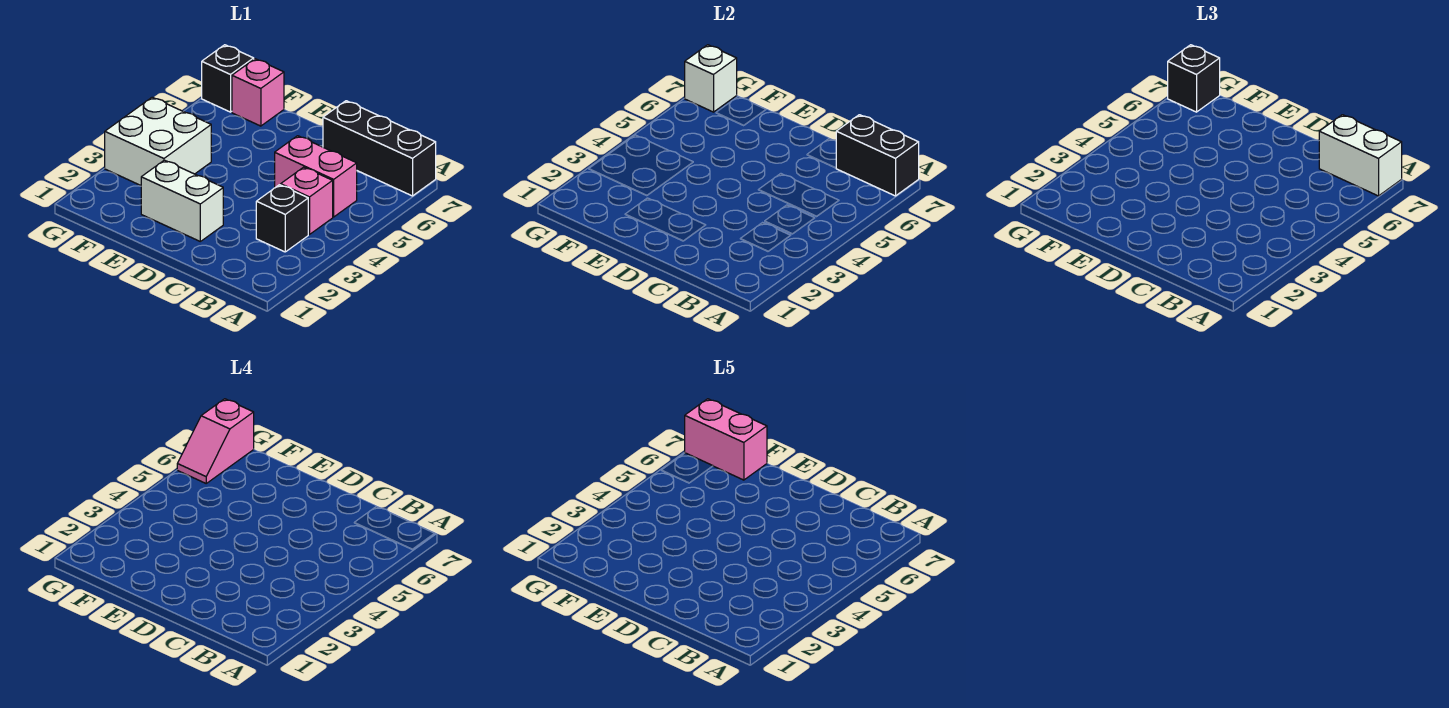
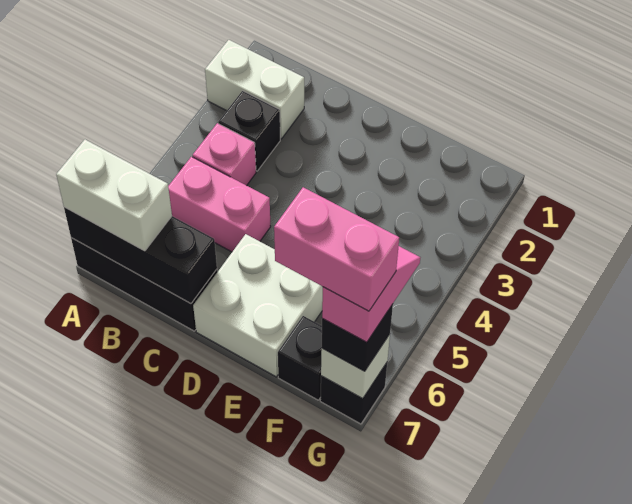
black 1x2 brick [836,115,919,196] -> black 1x3 brick [64,207,217,304]
white 1x2 brick [141,160,223,241] -> white 1x2 brick moved to [205,40,304,139]
white 2x2 brick [105,97,211,185] -> white 2x2 brick moved to [193,234,323,377]
pink 1x1 brick [232,59,284,126] -> black 1x1 brick [278,316,322,400]

